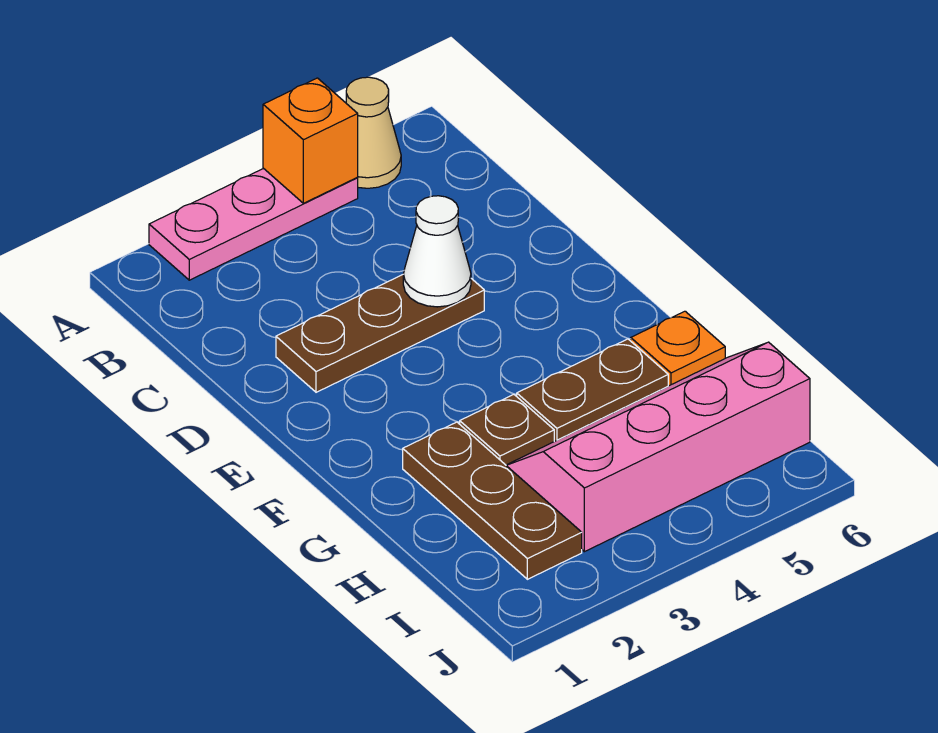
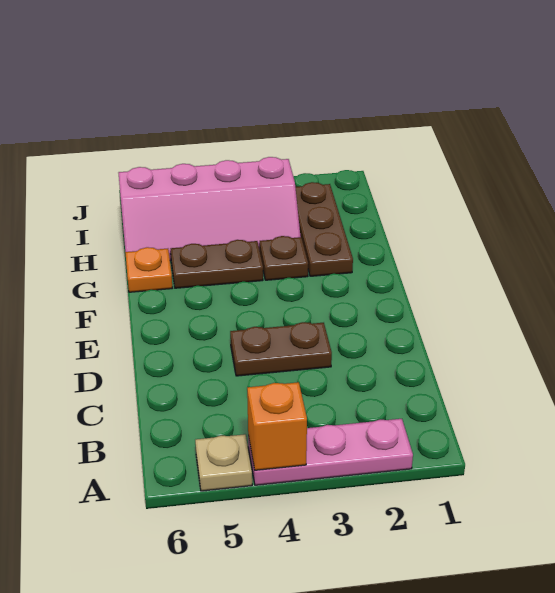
tan 1x1 cone [346,77,401,188] -> tan 1x1 plate [195,434,252,491]
brown 1x3 plate [276,275,484,392] -> brown 1x2 plate [230,322,332,376]
white 1x1 cone [403,196,471,307] -> none

